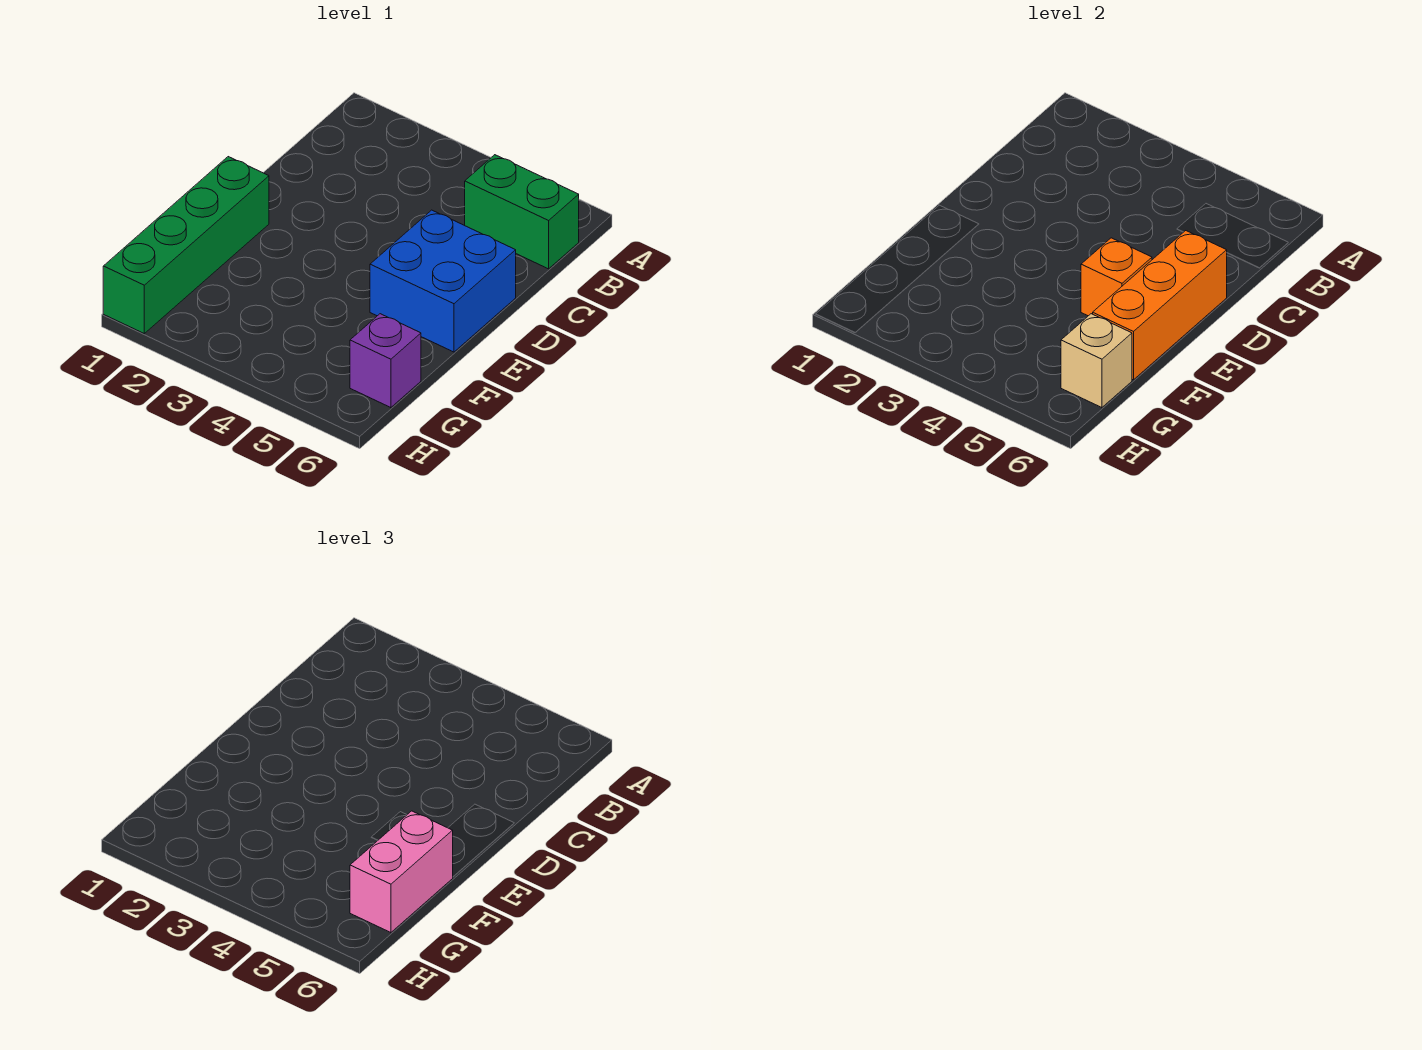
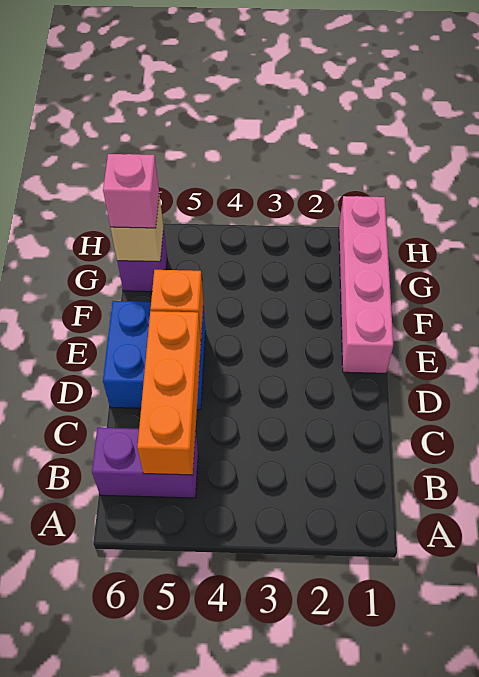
green 1x2 brick [465,155,579,269] -> purple 1x2 brick [92,428,198,498]
orange 1x3 brick [1093,231,1227,380] -> orange 1x3 brick moved to [137,311,201,475]
green 1x4 brick [103,157,269,333] -> pink 1x4 brick [339,196,393,373]
pink 1x2 brick [350,811,453,933] -> pink 1x1 brick [103,154,159,228]

